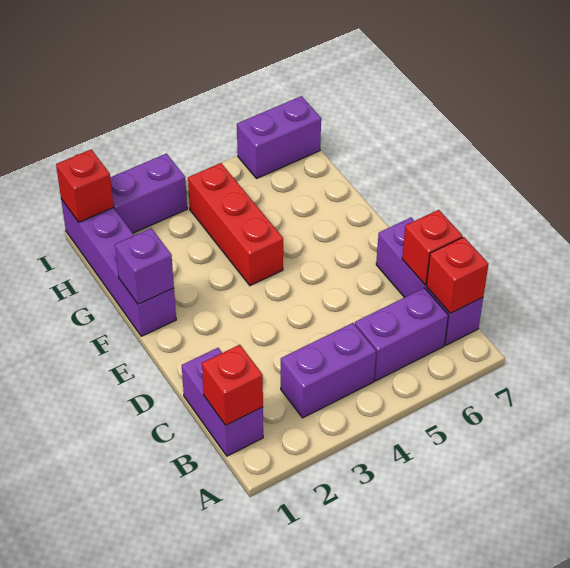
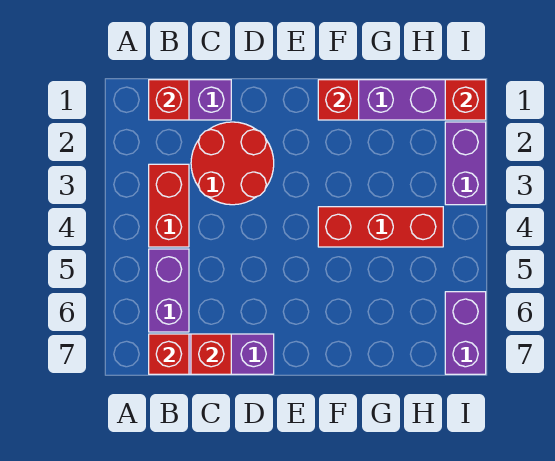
purple 1x2 brick [281,323,376,418] -> red 1x2 brick [149,164,189,247]
none -> red 2x2 round brick [191,122,274,205]
purple 1x1 brick [115,228,174,304] -> red 1x1 brick [318,80,359,120]

